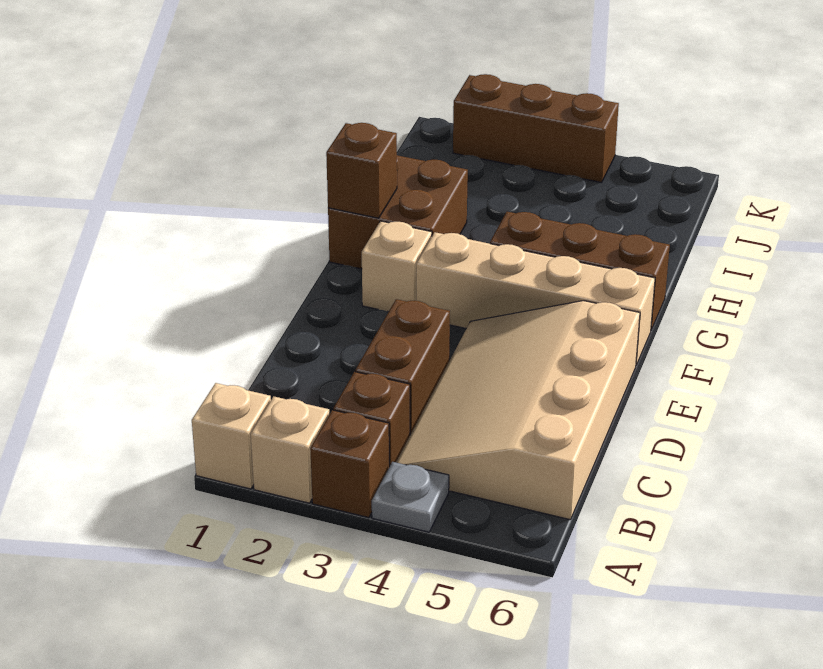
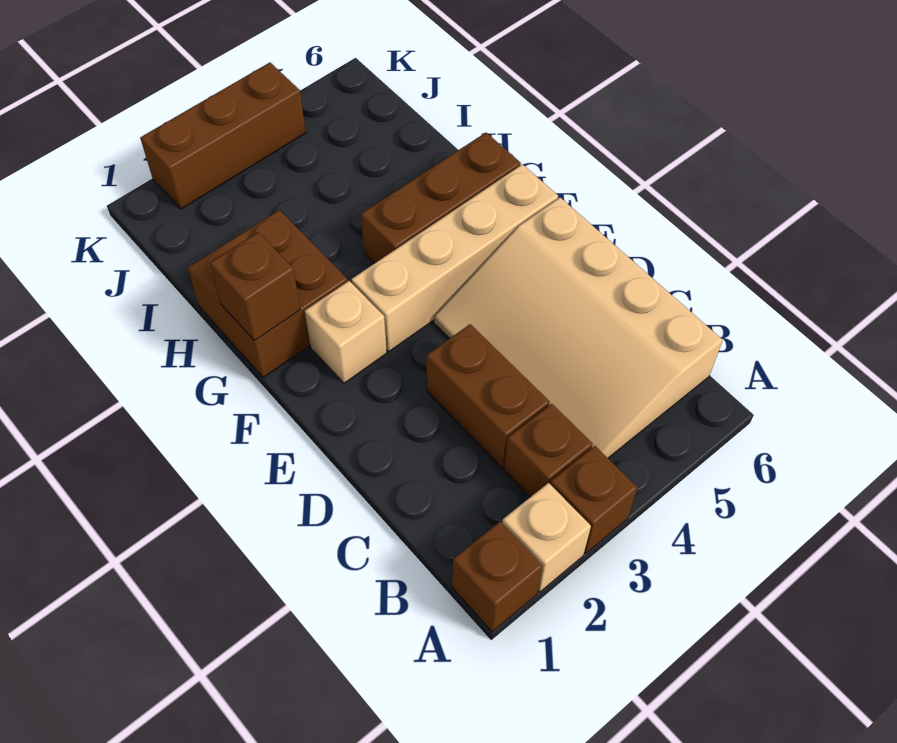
tan 1x1 brick [192,383,271,489] -> brown 1x1 brick [452,521,543,632]
grey 1x1 plate [372,462,449,532] -> none

